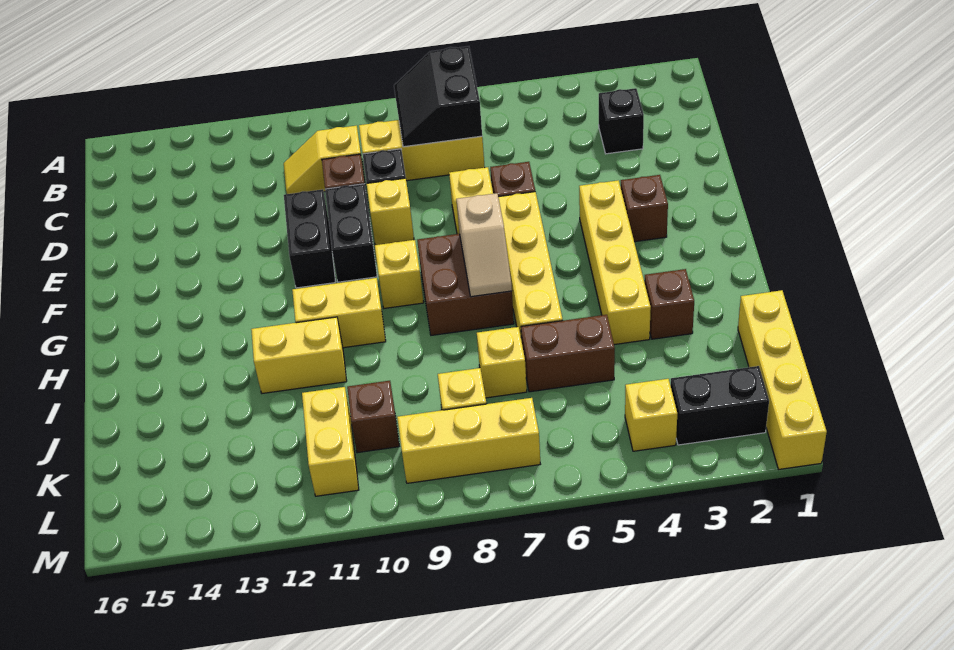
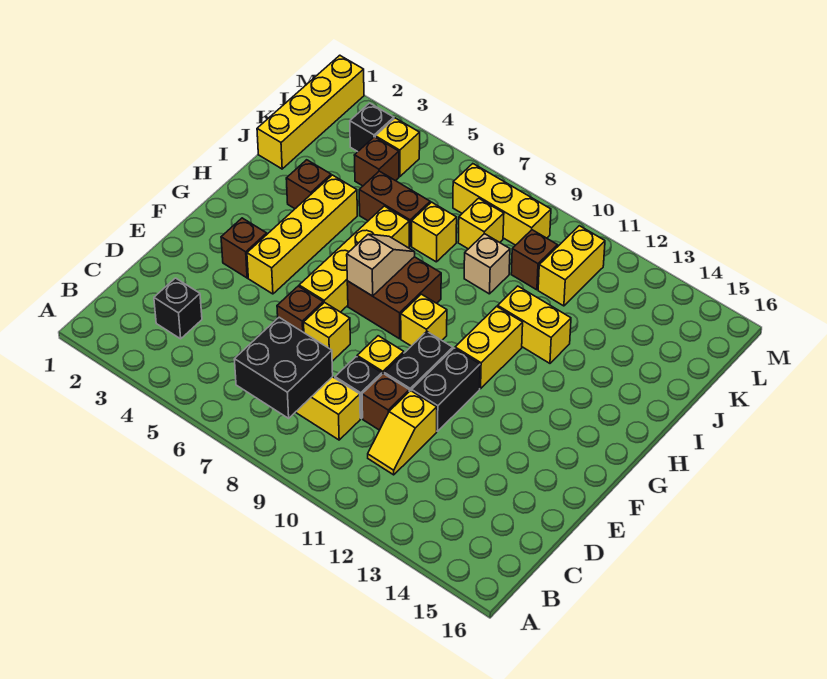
black 2x2 slope [394,46,482,147] -> black 2x2 brick [234,317,333,418]
yellow 1x2 slope [284,126,364,194] -> yellow 1x2 slope turned to [368,391,437,475]
yellow 1x2 brick [292,278,386,348] -> yellow 1x2 brick turned to [455,306,523,389]
none -> tan 1x1 brick [464,234,510,294]
none -> brown 1x1 brick [354,137,399,186]
black 1x2 brick [670,366,769,445] -> black 1x1 brick [350,103,394,152]

